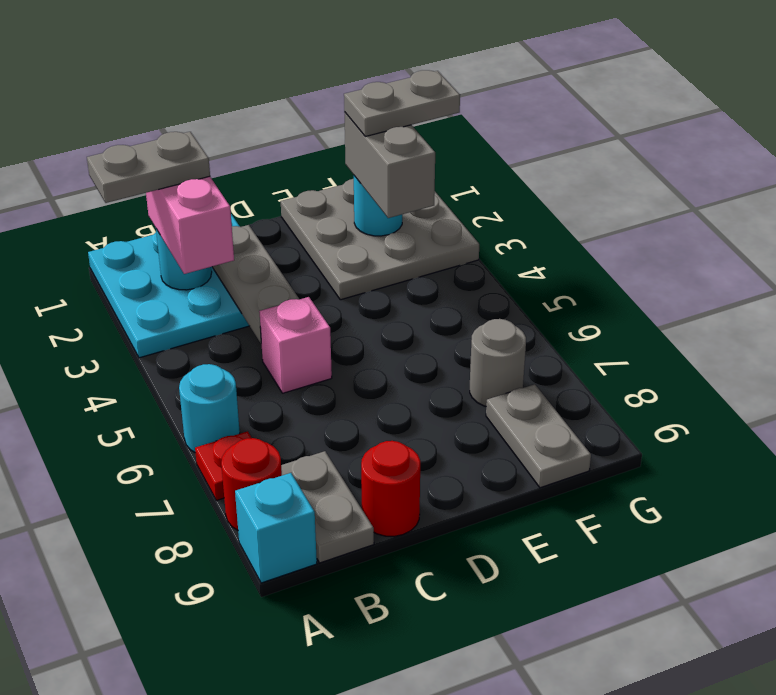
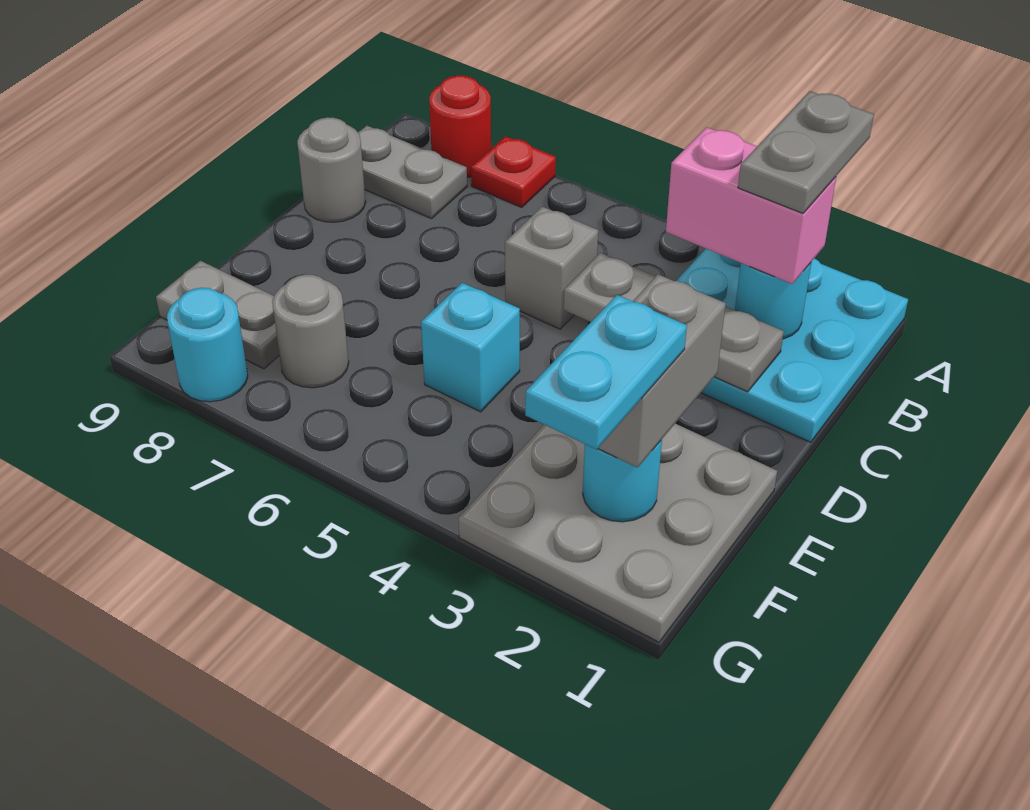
cyan 1x1 round brick [179,364,240,452] -> cyan 1x1 round brick moved to [167,288,248,402]
cyan 1x1 brick [235,473,317,583] -> cyan 1x1 brick moved to [421,283,520,412]
pink 1x1 brick [259,297,332,393] -> grey 1x1 brick [505,207,598,329]
red 1x1 round brick [361,441,420,536] -> grey 1x1 round brick [297,117,366,222]
grey 1x2 brick [344,112,435,218] -> grey 1x2 brick turned to [598,274,726,468]
grey 1x2 plate [344,70,460,136] -> cyan 1x2 plate [525,295,687,449]

